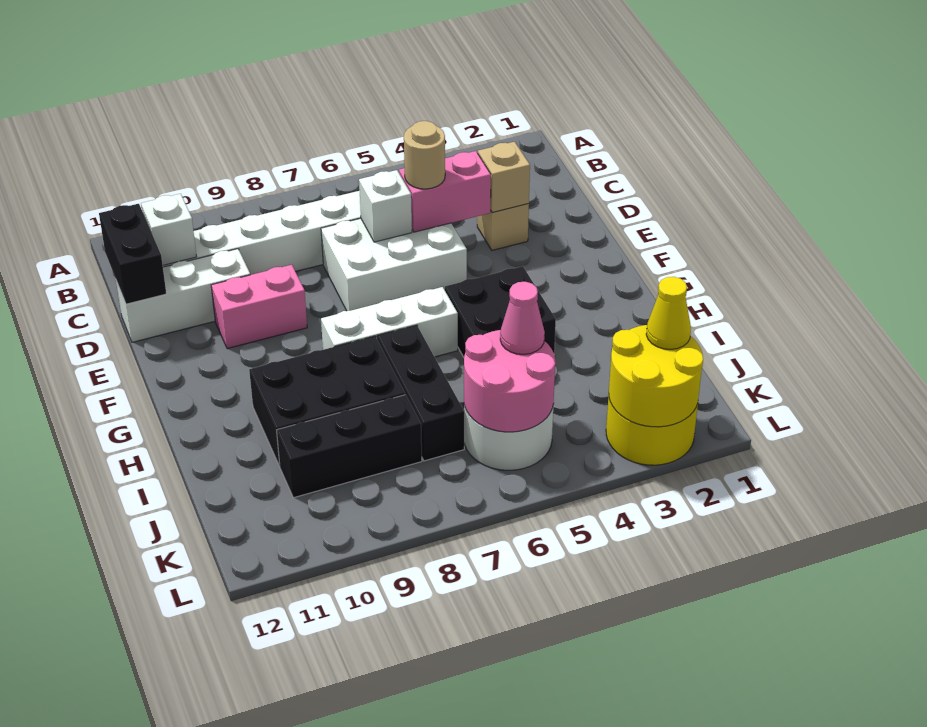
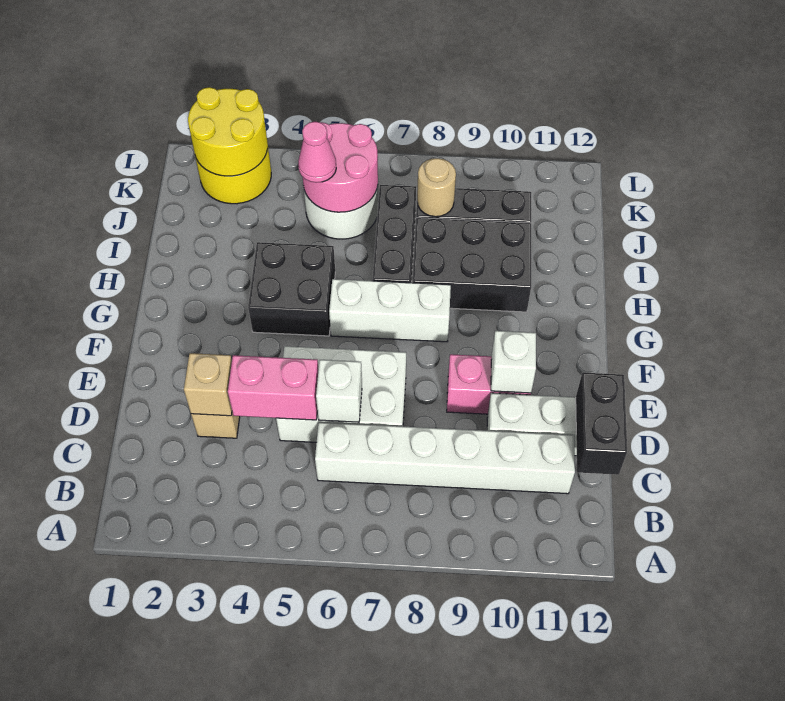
white 1x1 brick [141,194,197,265] -> white 1x1 brick moved to [491,331,536,393]
tan 1x1 round brick [404,121,445,189] -> tan 1x1 round brick moved to [417,158,456,217]
yellow 1x1 cone [646,277,691,349] -> none

